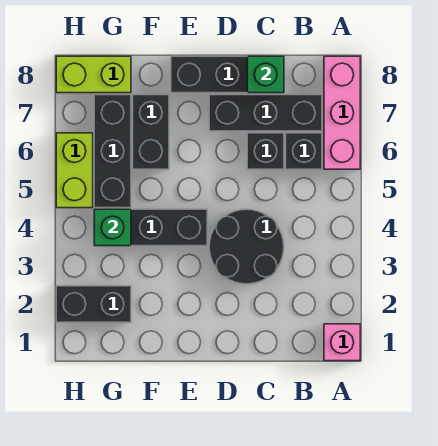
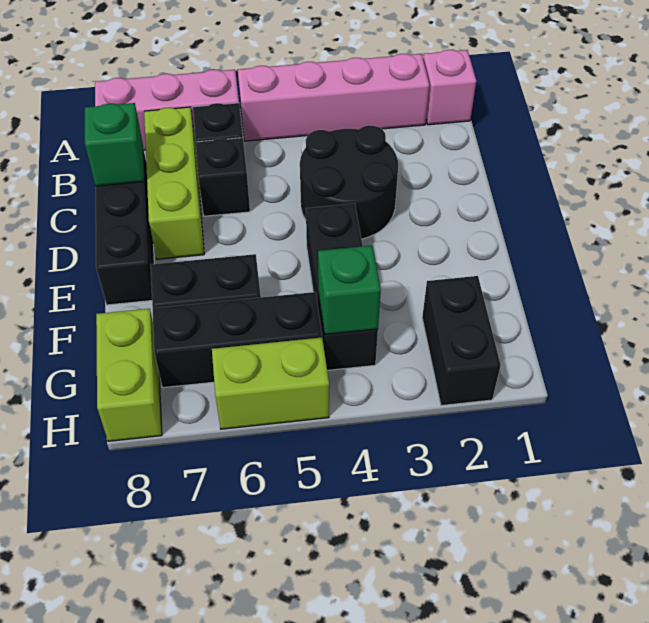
none -> pink 1x4 brick [238,54,429,141]
black 1x3 brick [209,95,322,131] -> lime 1x3 brick [144,107,204,259]

